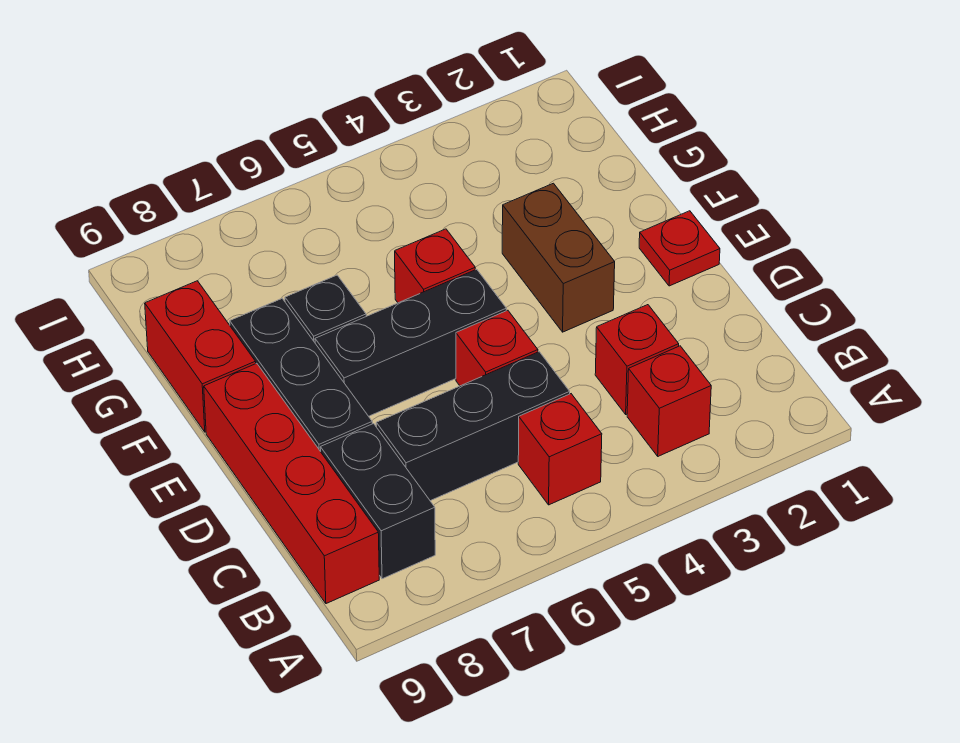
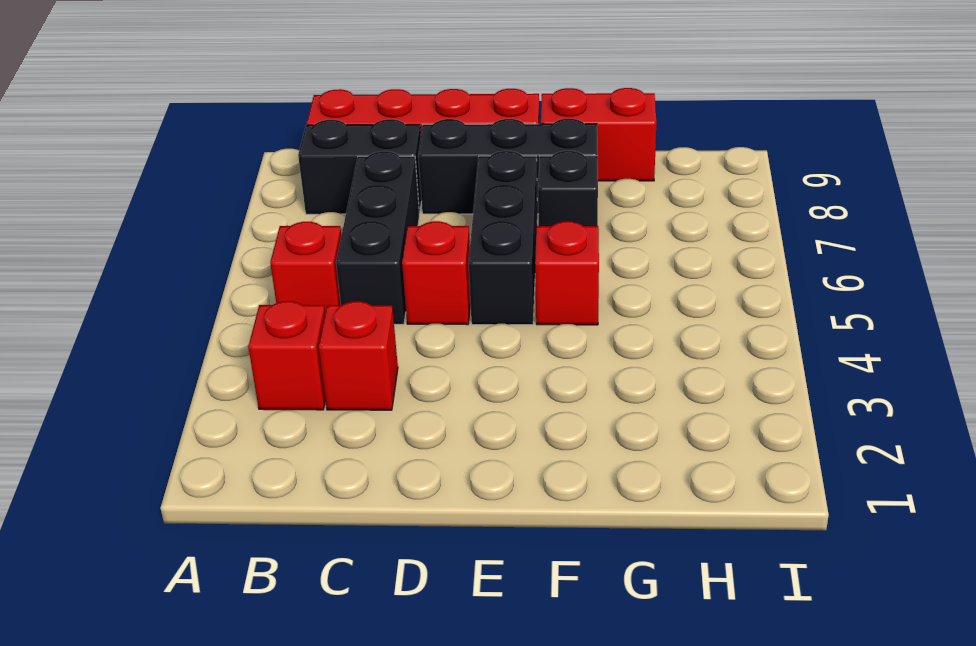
red 1x1 plate [639,211,720,286] -> none
brown 1x2 brick [502,183,615,332] -> none

